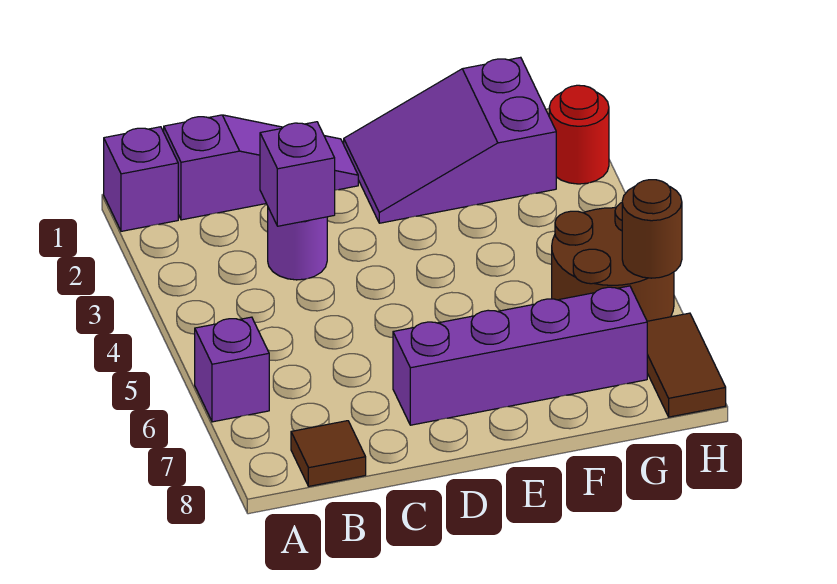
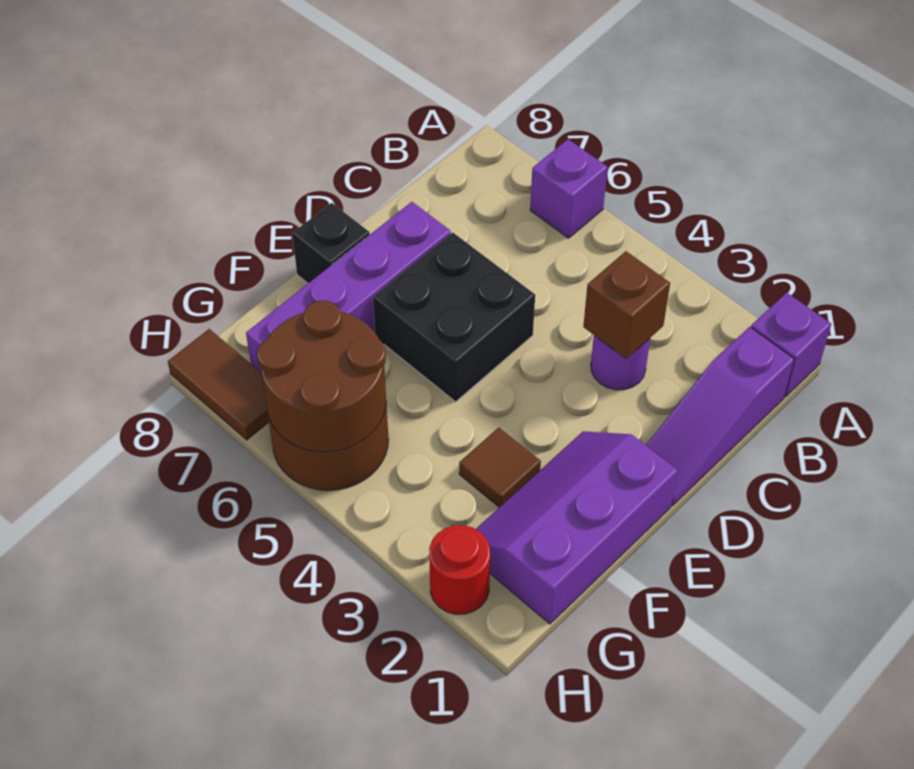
brown 1x1 tile [291,421,366,486] -> brown 1x1 tile moved to [459,428,541,507]
purple 1x1 brick [260,122,335,226] -> brown 1x1 brick [583,251,670,359]
none -> black 2x2 brick [373,232,535,402]
purple 2x3 slope [344,57,556,223] -> purple 2x3 slope turned to [476,431,678,624]
none -> black 1x1 brick [292,203,370,283]
brown 1x1 round brick [622,180,682,278] -> brown 2x2 round brick [257,300,386,452]

